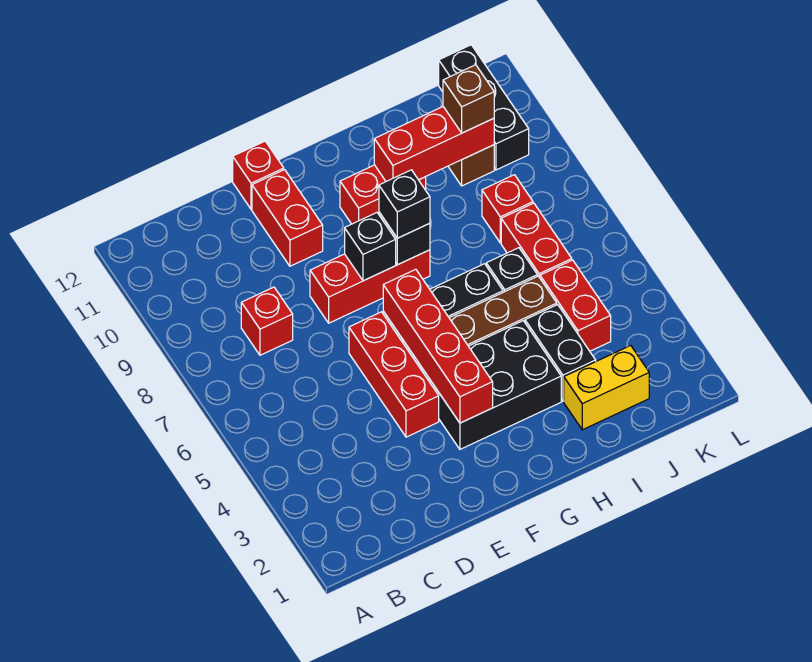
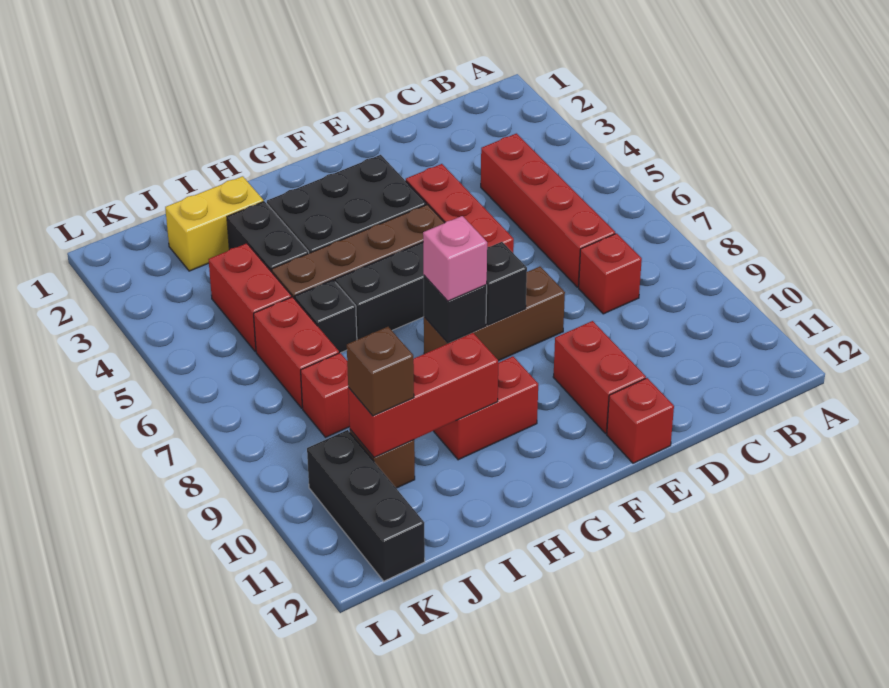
red 1x3 brick [310,250,430,323] -> brown 1x3 brick [424,267,565,361]
red 1x4 brick [383,269,493,423] -> red 1x4 brick moved to [481,133,615,287]
black 1x1 brick [379,170,430,238] -> pink 1x1 brick [423,216,487,301]

